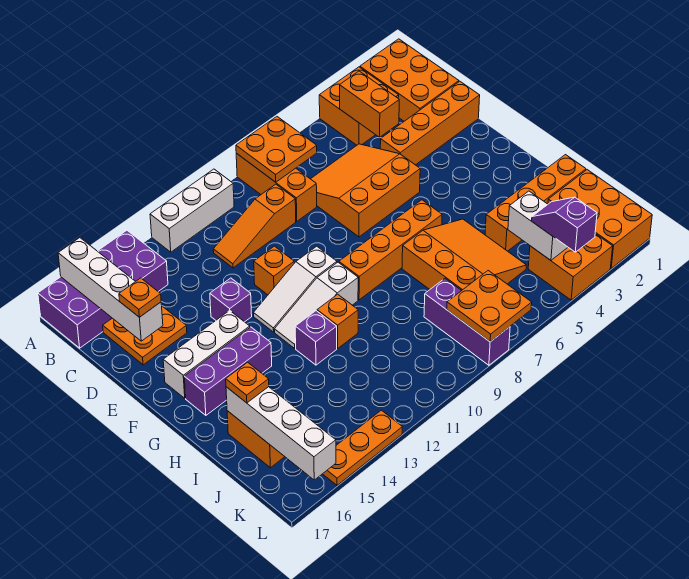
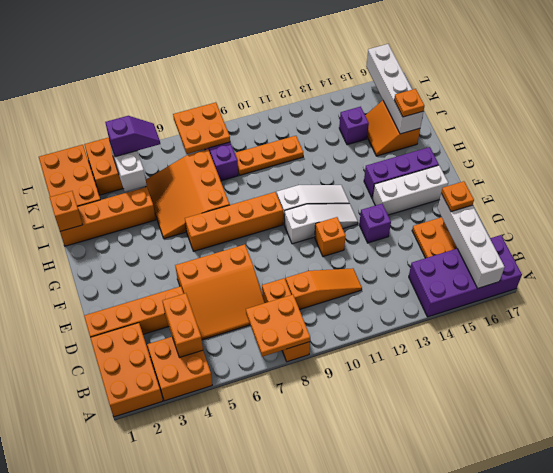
white 1x3 brick [150,169,234,252] -> none
orange 1x1 brick [317,294,358,348] -> orange 1x1 brick moved to [49,191,82,231]
purple 1x1 brick [295,311,337,365] -> purple 1x1 brick moved to [339,107,369,145]
purple 1x2 slope [532,197,597,252] -> purple 1x2 slope turned to [105,116,160,157]
orange 1x3 plate [323,410,402,485] -> orange 1x3 plate moved to [235,136,303,175]

